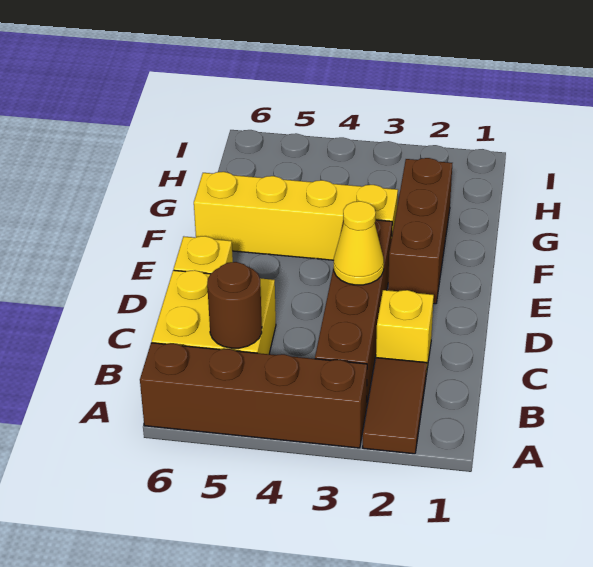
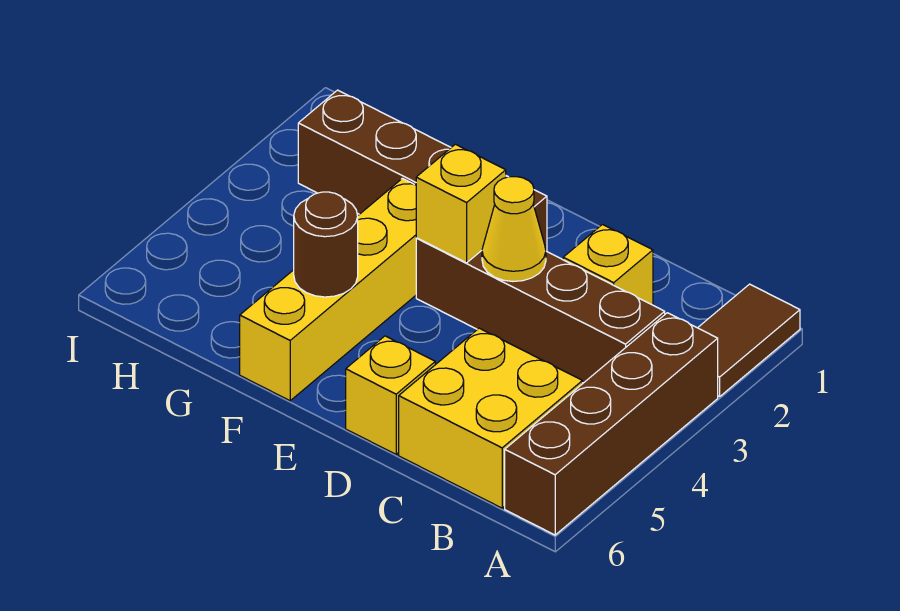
brown 1x2 tile [363,358,427,454] -> brown 1x2 tile turned to [698,284,800,397]
brown 1x1 round brick [207,262,262,348] -> brown 1x1 round brick moved to [294,192,358,297]
brown 1x3 brick [388,158,452,304] -> brown 1x4 brick [298,90,547,251]
none -> yellow 1x1 brick [416,144,506,263]

